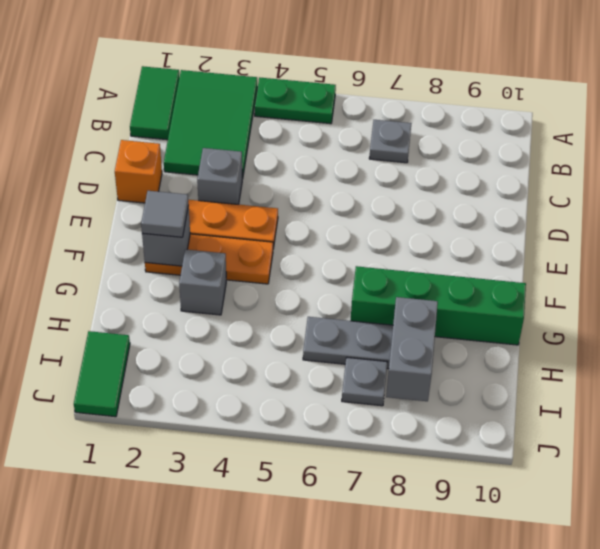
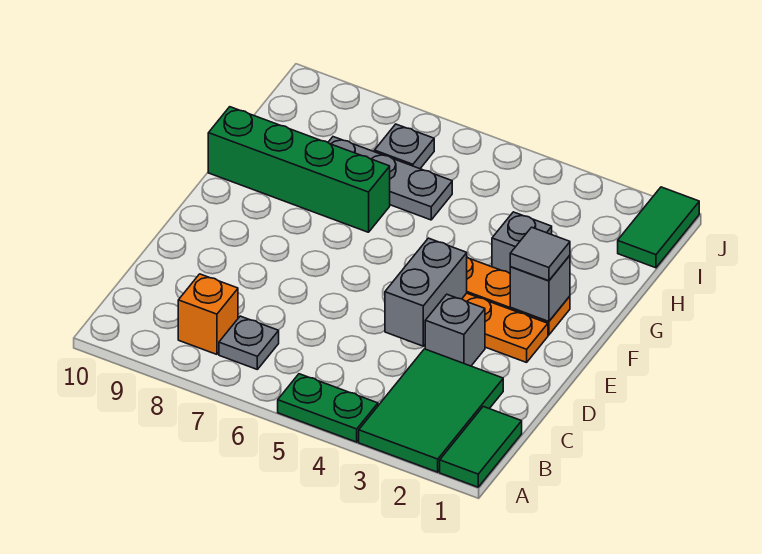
orange 1x1 brick [115,140,162,203] -> orange 1x1 brick moved to [178,274,238,354]
grey 1x2 brick [386,297,438,401] -> grey 1x2 brick moved to [385,238,467,346]

